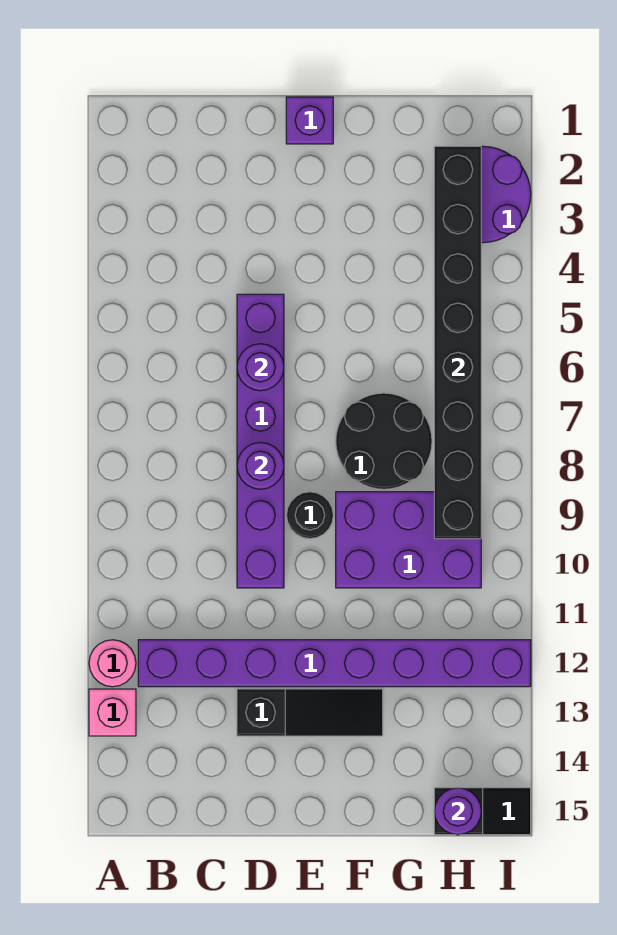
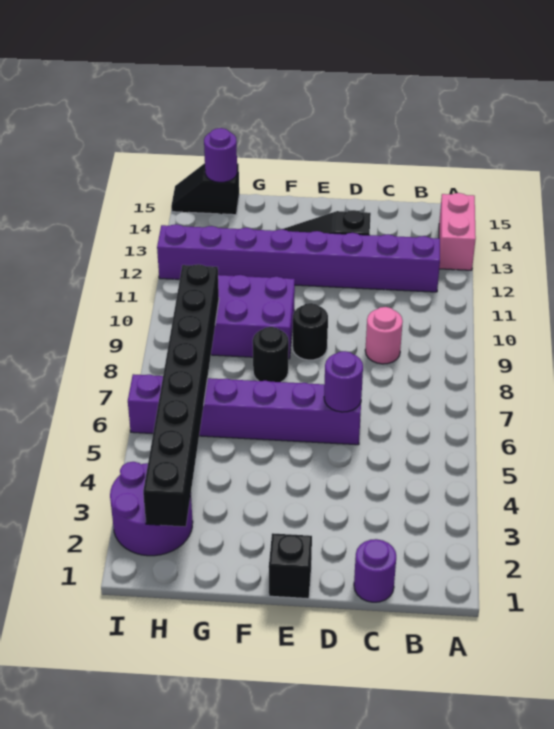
pink 1x1 round brick [89,640,136,687] -> pink 1x1 round brick moved to [365,307,403,364]
pink 1x1 brick [89,689,136,736] -> pink 1x2 brick [439,193,476,270]
purple 1x6 brick [237,294,284,588] -> purple 1x6 brick turned to [128,374,361,445]
purple 1x1 round brick [237,442,284,489] -> purple 1x1 round brick moved to [354,539,396,602]
purple 1x1 brick [286,97,333,144] -> black 1x1 brick [269,533,312,599]
black 2x2 round brick [336,393,432,489] -> black 1x1 round brick [253,327,289,382]

